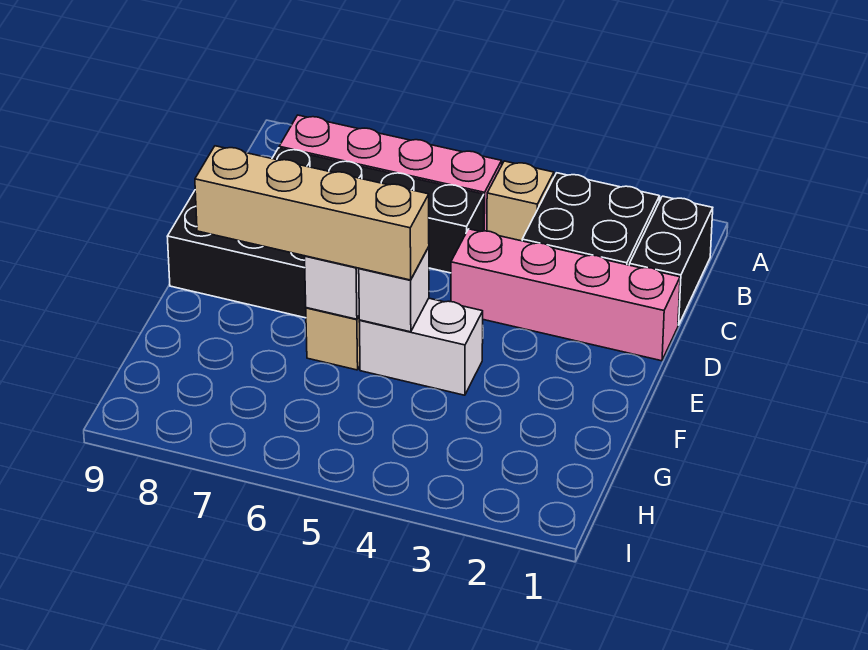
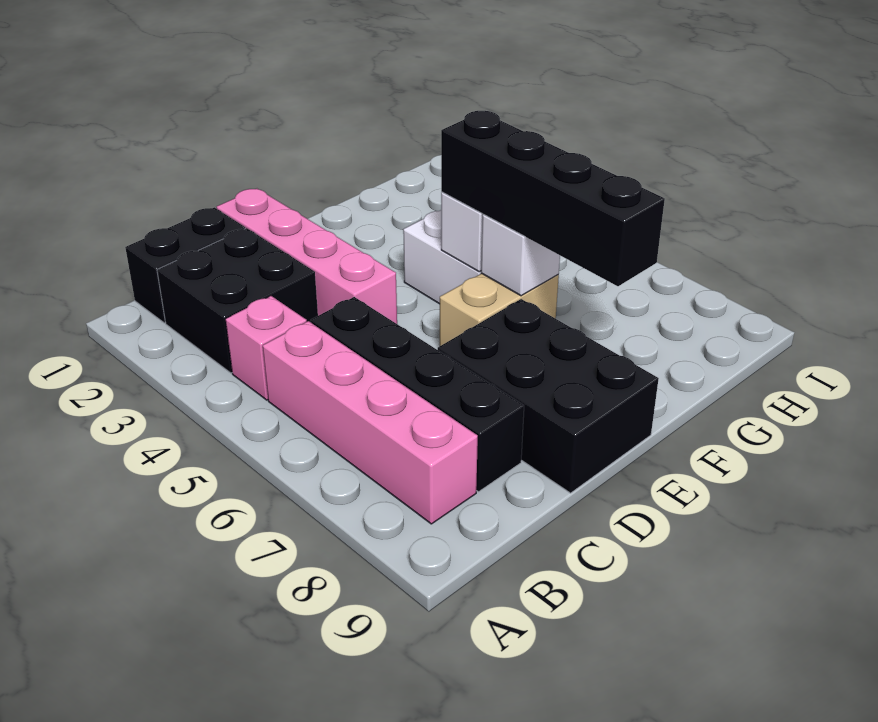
tan 1x1 brick [487,161,554,241] -> pink 1x1 brick [226,296,307,400]
tan 1x4 brick [195,146,429,280] -> black 1x4 brick [441,111,665,286]

